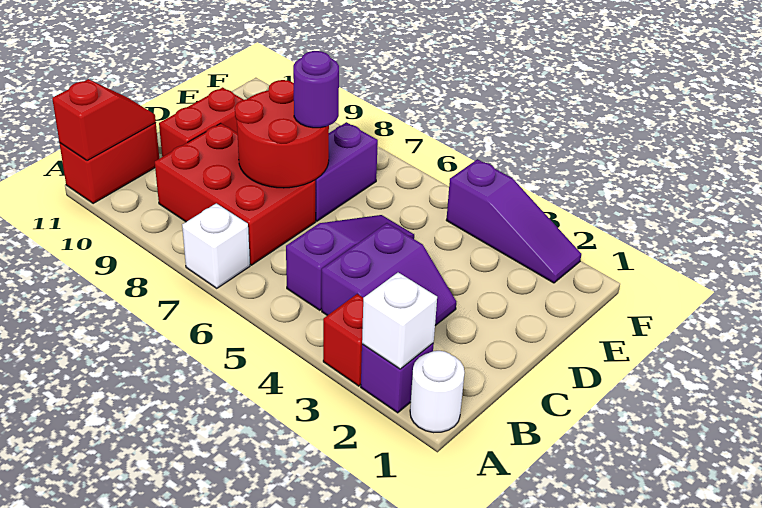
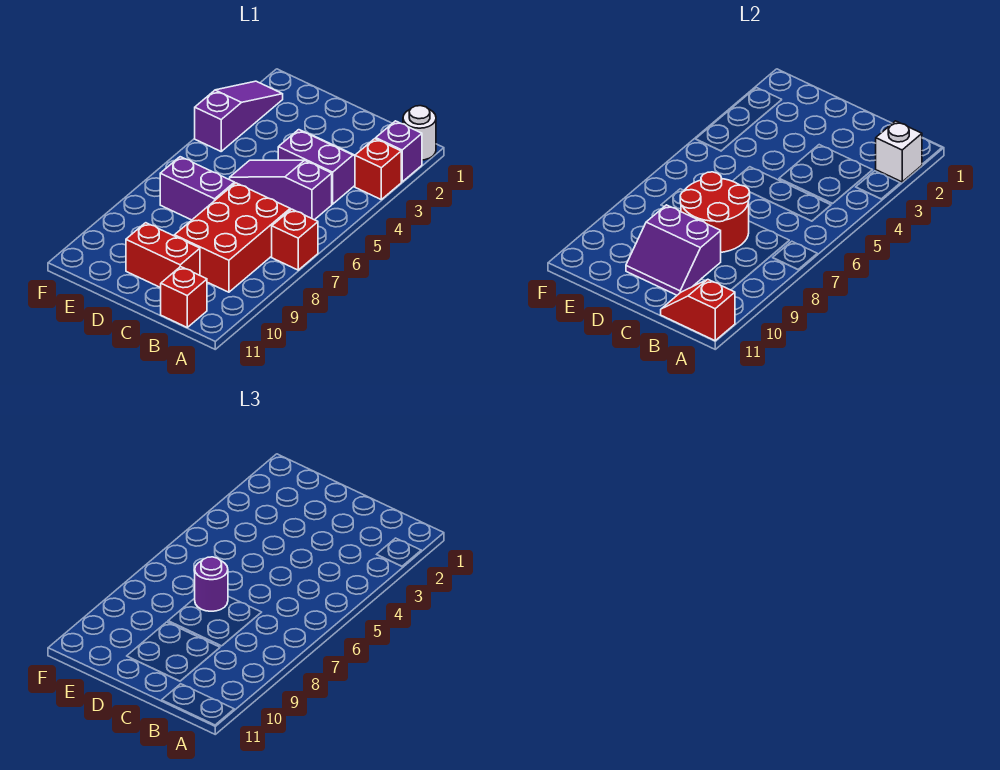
white 1x1 brick [182,203,250,288] -> red 1x1 brick [272,209,318,270]
red 1x2 brick [59,123,159,204] -> red 1x1 brick [161,267,207,327]
none -> purple 2x2 slope [626,205,721,295]

